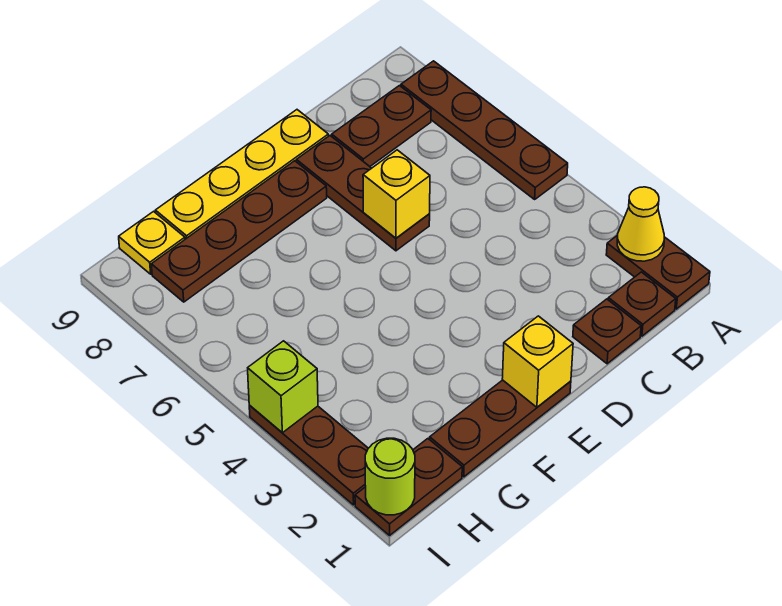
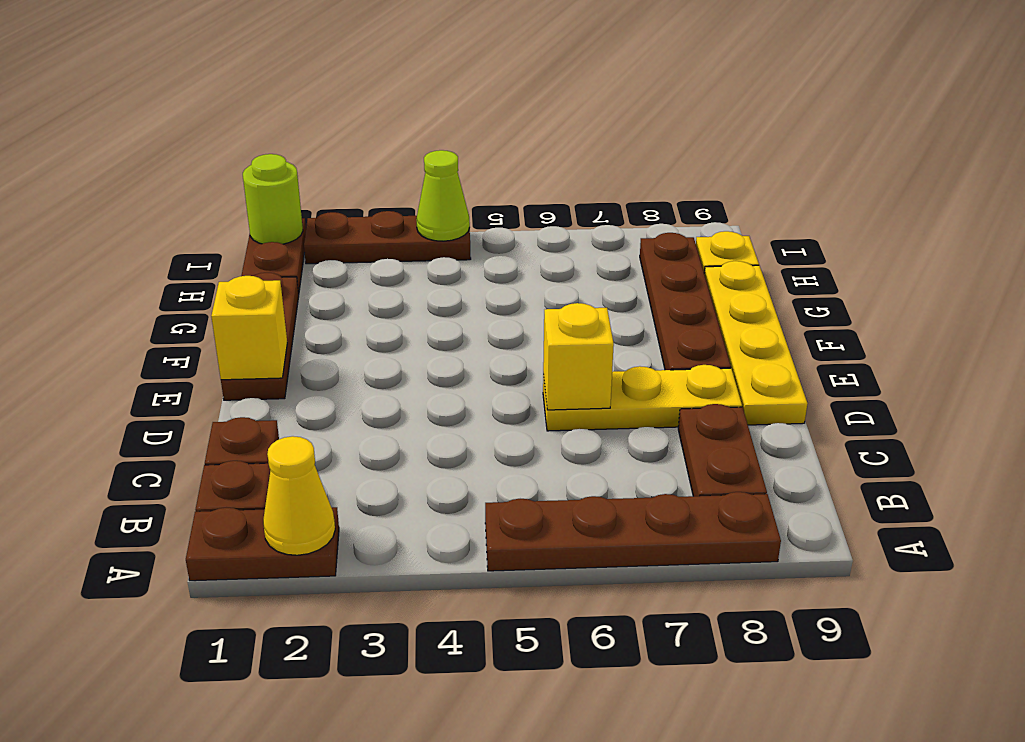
brown 1x3 plate [296,136,430,251] -> yellow 1x3 plate [543,365,742,431]
lime 1x1 brick [248,341,318,433] -> lime 1x1 cone [416,150,470,241]

